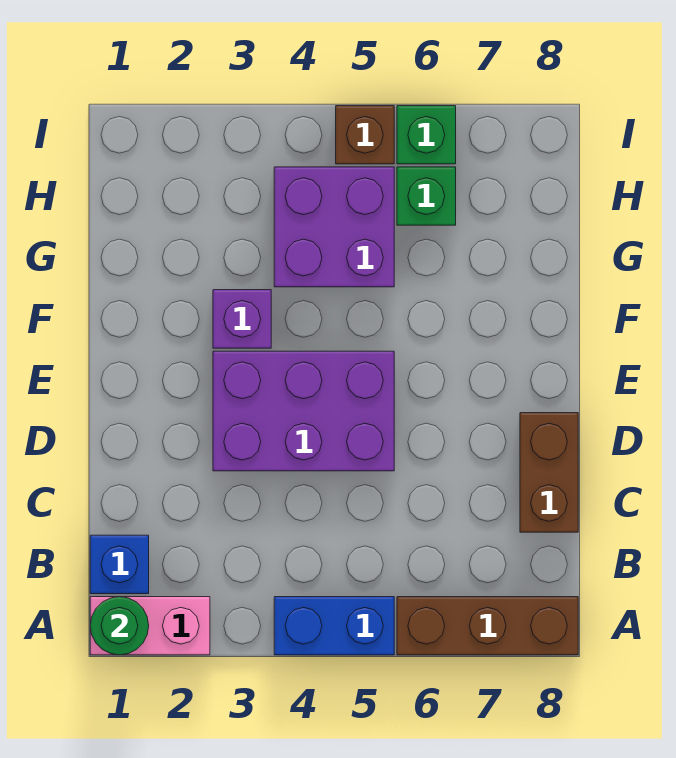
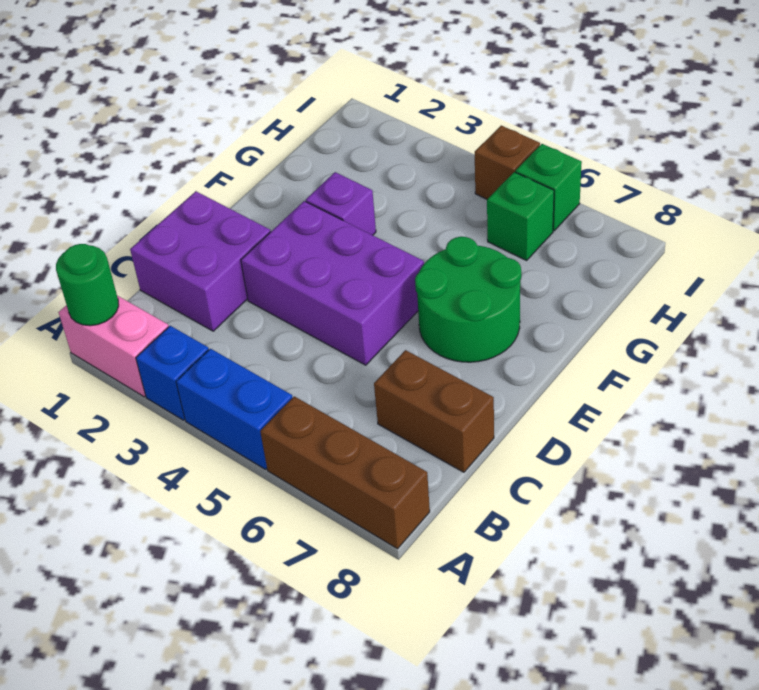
blue 1x1 brick [90,535,149,594] -> blue 1x1 brick moved to [136,326,209,420]
brown 1x2 brick [520,413,578,532] -> brown 1x2 brick turned to [374,350,494,472]
none -> green 2x2 round brick [415,237,521,362]
purple 2x2 brick [274,167,394,287] -> purple 2x2 brick moved to [130,191,271,331]

